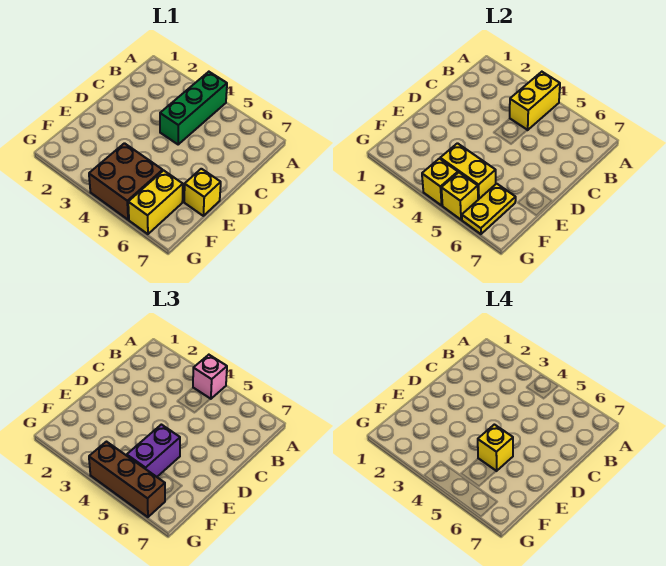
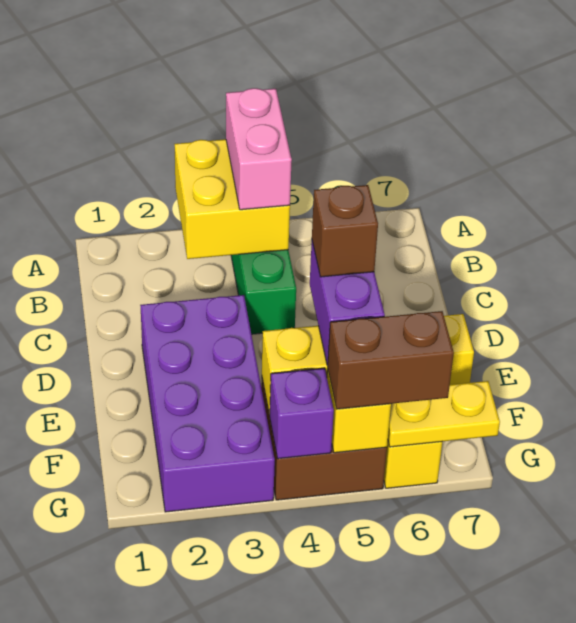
yellow 1x2 brick [510,72,560,130] -> yellow 2x2 brick [175,139,290,259]
pink 1x1 brick [193,355,227,399] -> pink 1x2 brick [226,88,292,210]
none -> purple 2x4 brick [140,295,275,512]
yellow 1x1 brick [478,425,513,471] -> brown 1x1 brick [312,185,378,277]
yellow 1x2 plate [462,184,516,234] -> yellow 1x2 plate turned to [388,381,500,447]
yellow 1x1 brick [422,159,458,205] -> purple 1x1 brick [270,368,334,459]
brown 1x3 brick [89,442,165,517] -> brown 1x2 brick [328,311,454,409]

